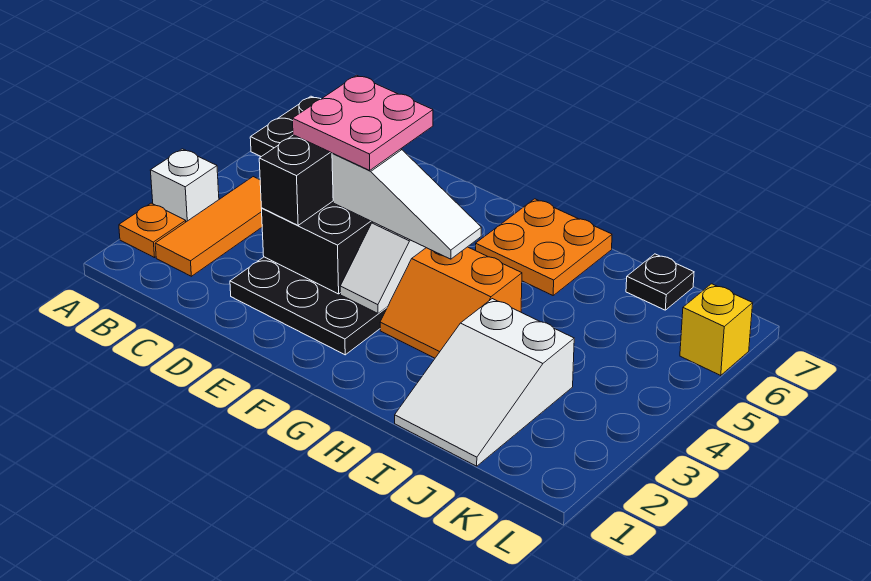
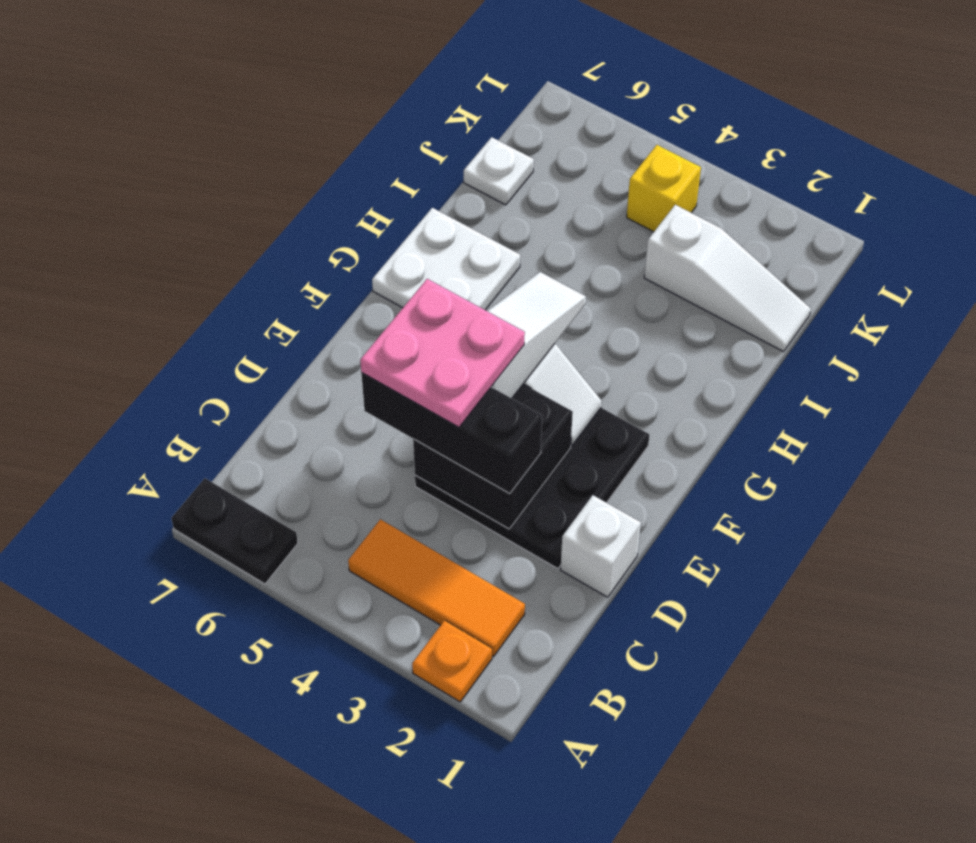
white 1x1 brick [150,149,219,222] -> white 1x1 brick moved to [561,495,641,597]
orange 2x2 slope [380,247,522,358] -> none
orange 2x2 plate [476,199,612,295] -> white 2x2 plate [372,208,520,310]
white 2x3 slope [395,299,574,466] -> white 1x3 slope [644,205,811,352]
black 1x1 plate [626,254,694,310] -> white 1x1 plate [464,137,534,205]
yellow 1x1 brick [680,284,753,375] -> yellow 1x1 brick moved to [627,145,701,232]

